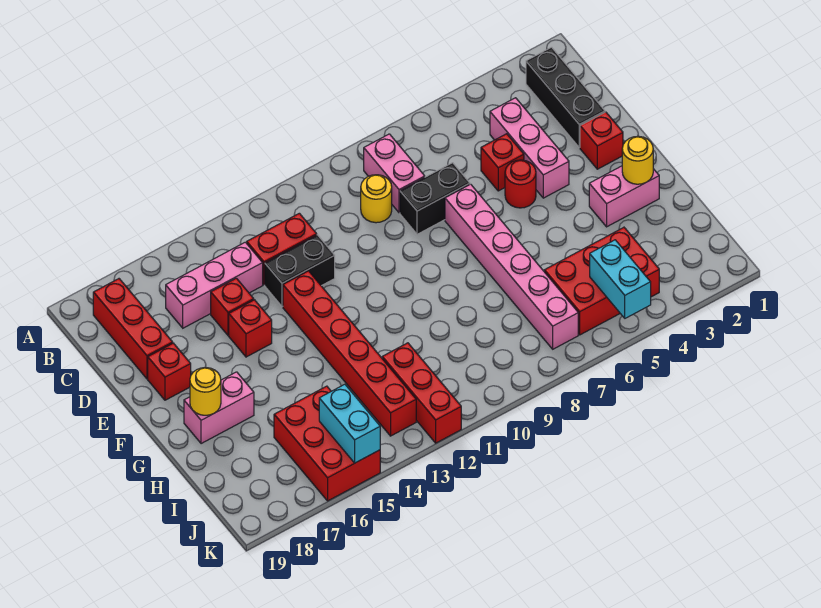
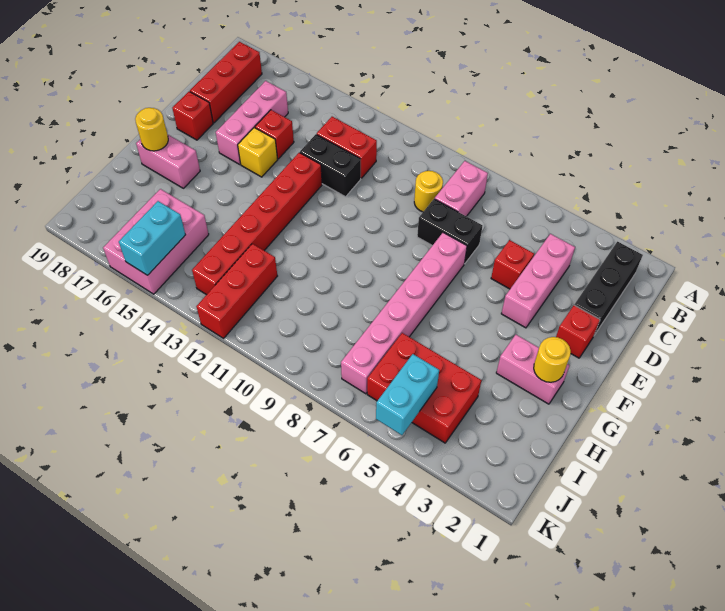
pink 1x3 brick [166,242,263,328] -> pink 1x3 brick turned to [216,81,288,165]
red 1x1 round brick [505,160,536,208] -> none
red 1x1 brick [229,300,272,357] -> yellow 1x1 brick [238,128,278,177]
red 2x3 brick [274,386,380,501] -> pink 2x3 brick [103,189,209,294]

